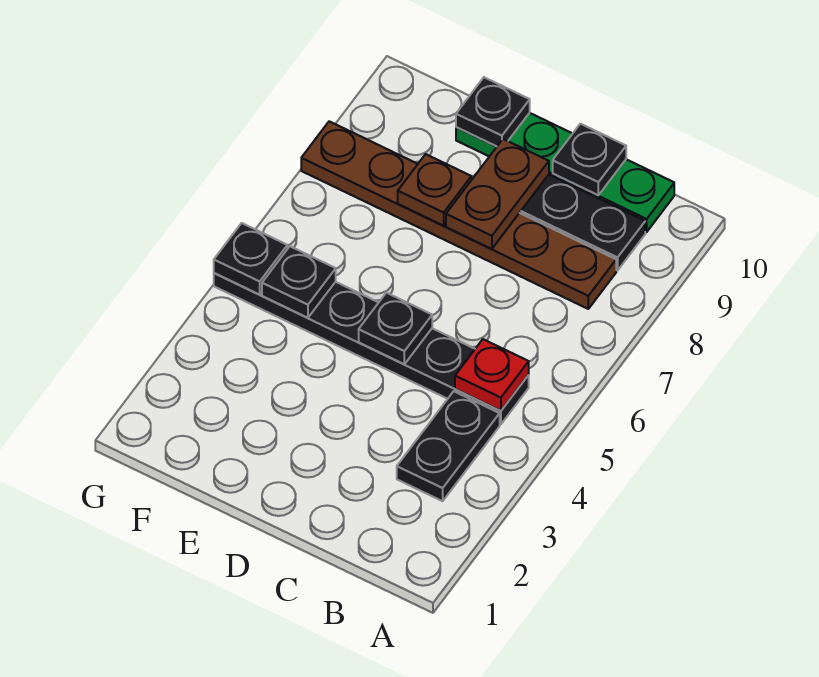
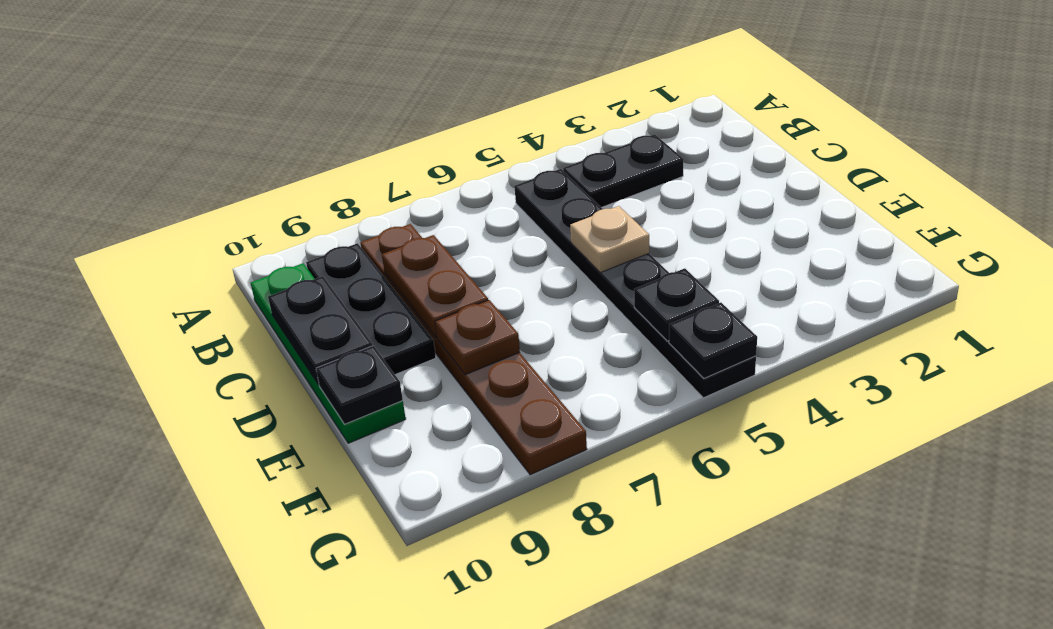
red 1x1 plate [455,339,529,411] -> none
black 1x1 plate [553,124,626,195] -> black 1x2 plate [268,276,373,385]
black 1x1 plate [359,293,432,364] -> tan 1x1 plate [570,206,649,273]
brown 1x2 plate [446,139,549,249] -> brown 1x2 plate turned to [382,235,488,338]

